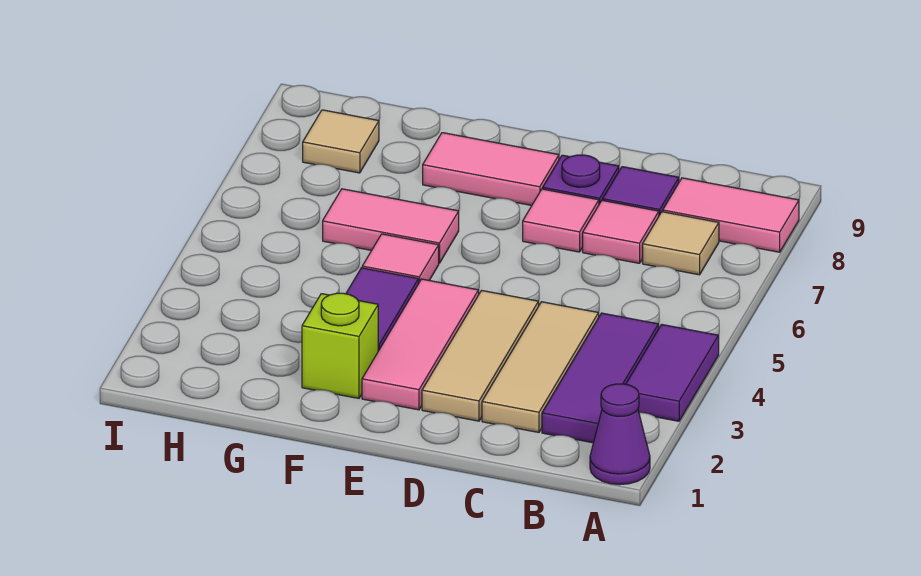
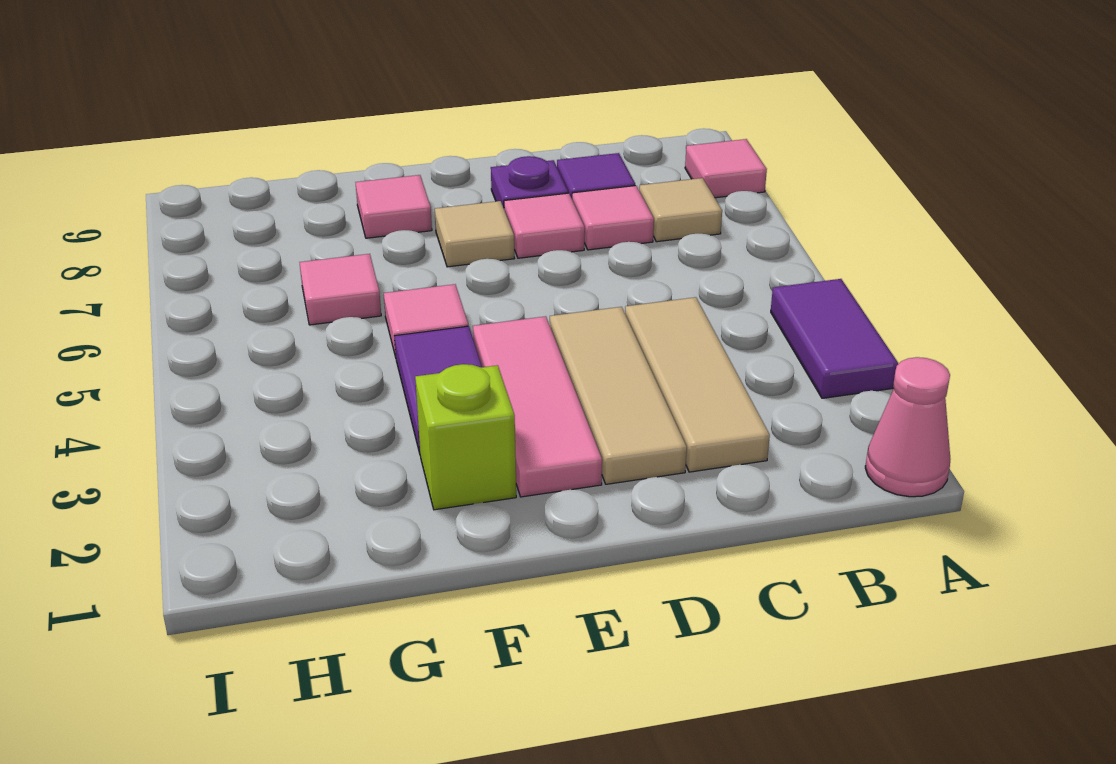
purple 1x1 cone [590,384,650,485] -> pink 1x1 cone [865,357,950,497]
pink 1x2 tile [663,178,799,252] -> pink 1x1 tile [685,139,767,198]
purple 1x3 tile [542,313,659,443] -> none
pink 1x2 tile [423,133,559,205] -> pink 1x1 tile [355,175,432,238]
pink 1x2 tile [323,189,459,263] -> pink 1x1 tile [300,254,381,325]
tan 1x1 tile [303,110,379,173] -> tan 1x1 tile moved to [435,201,514,267]

